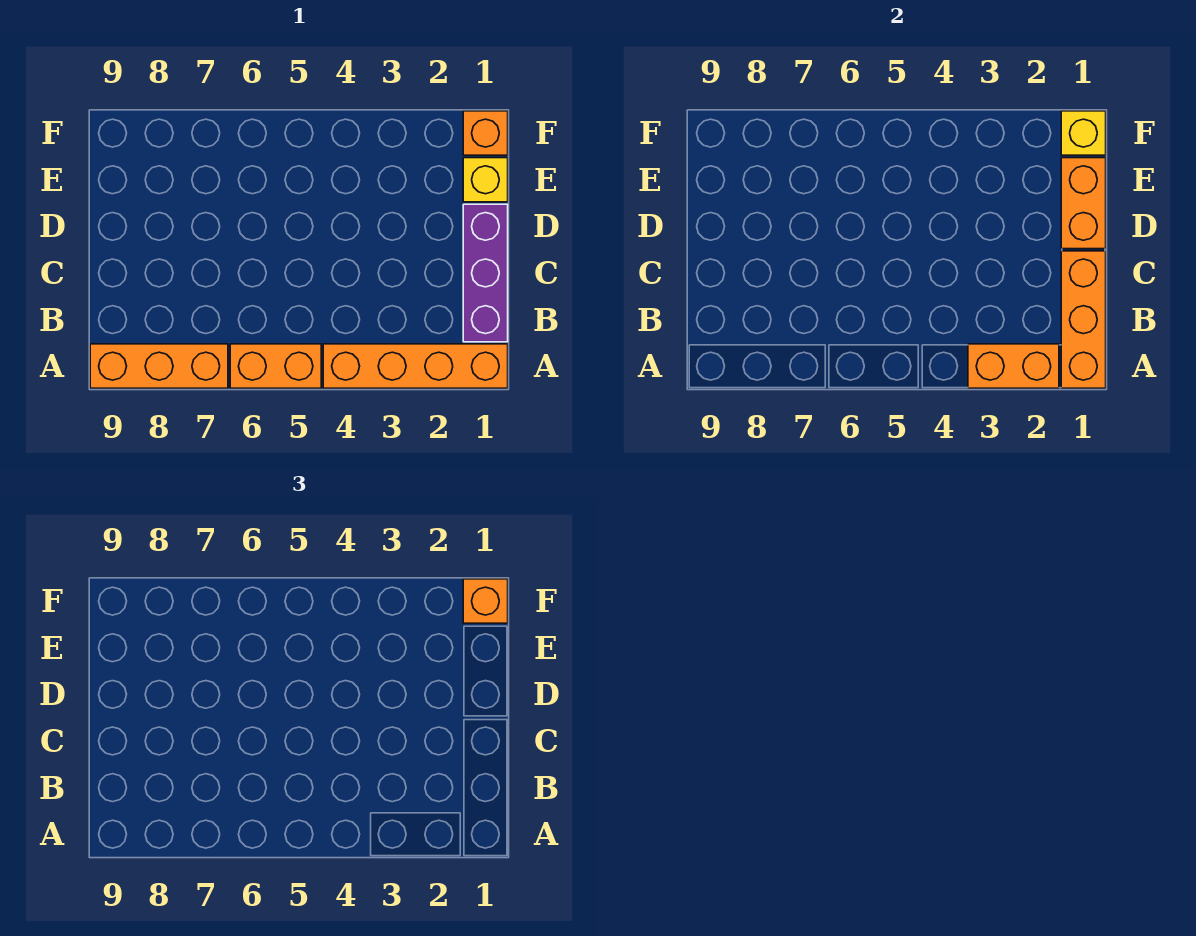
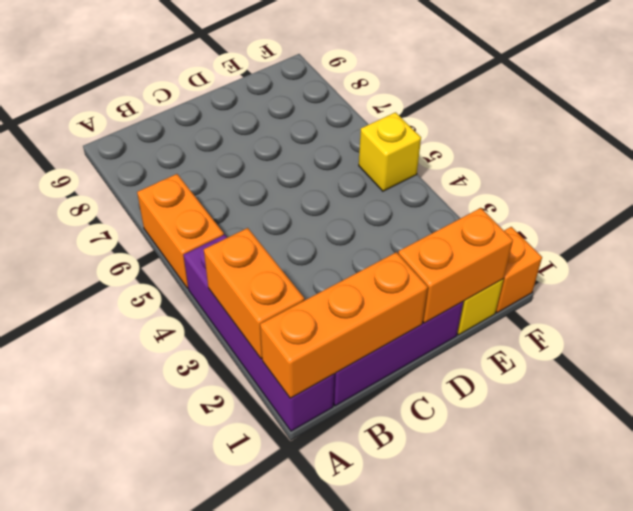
orange 1x4 brick [323,344,508,388] -> purple 1x4 brick [184,235,334,431]
orange 1x3 brick [90,344,228,388] -> none
yellow 1x1 brick [1061,111,1106,155] -> yellow 1x1 brick moved to [359,112,421,191]
orange 1x1 brick [463,579,508,623] -> none

